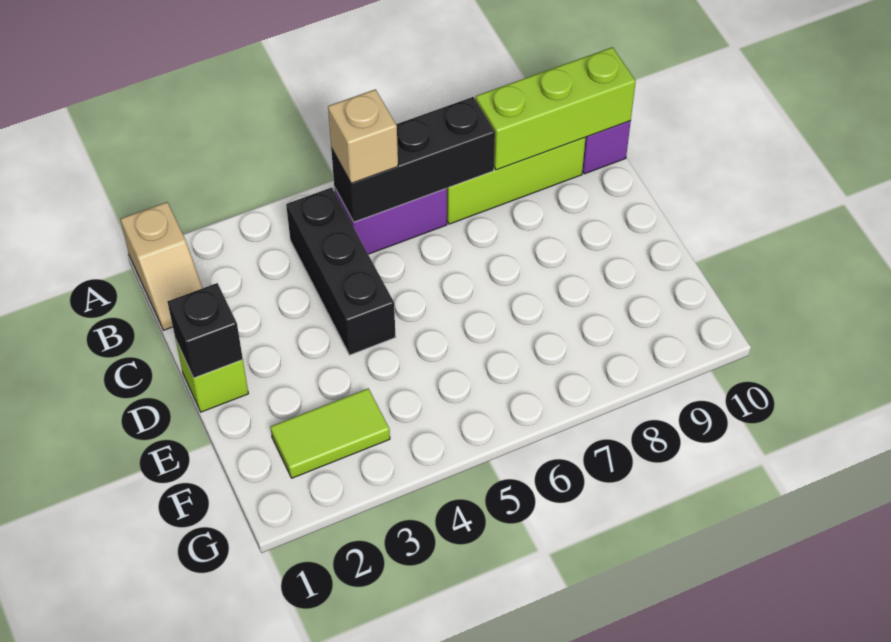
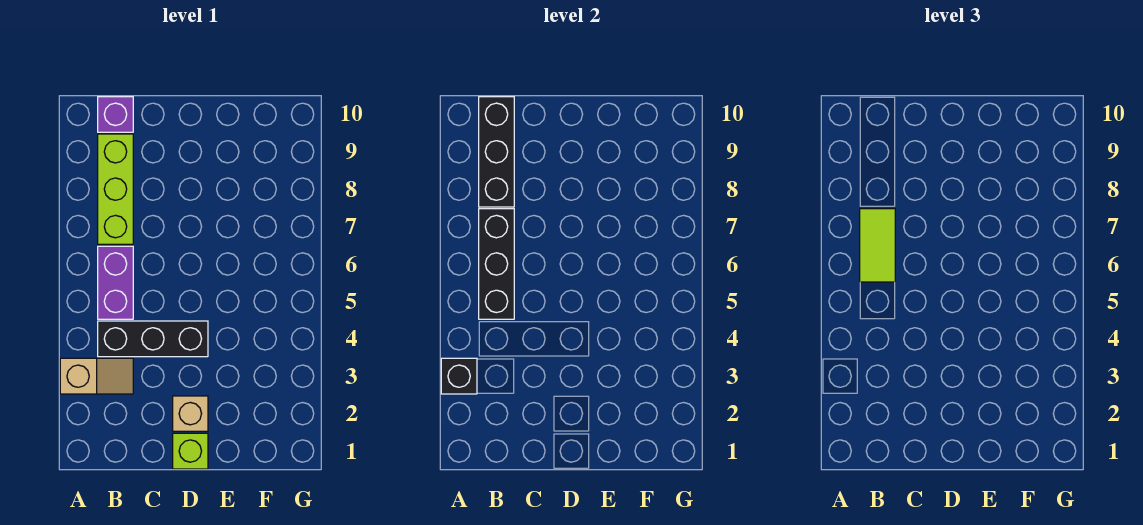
tan 1x2 slope [121,202,202,330] -> tan 1x2 slope moved to [60,358,133,394]
tan 1x1 brick [328,89,398,184] -> tan 1x1 brick moved to [173,396,208,431]
lime 1x3 brick [476,47,636,170] -> black 1x3 brick [479,97,514,207]
black 1x1 brick [168,283,243,378] -> black 1x1 brick moved to [441,358,477,394]
lime 1x2 tile [271,388,390,478] -> lime 1x2 tile moved to [860,209,895,282]

